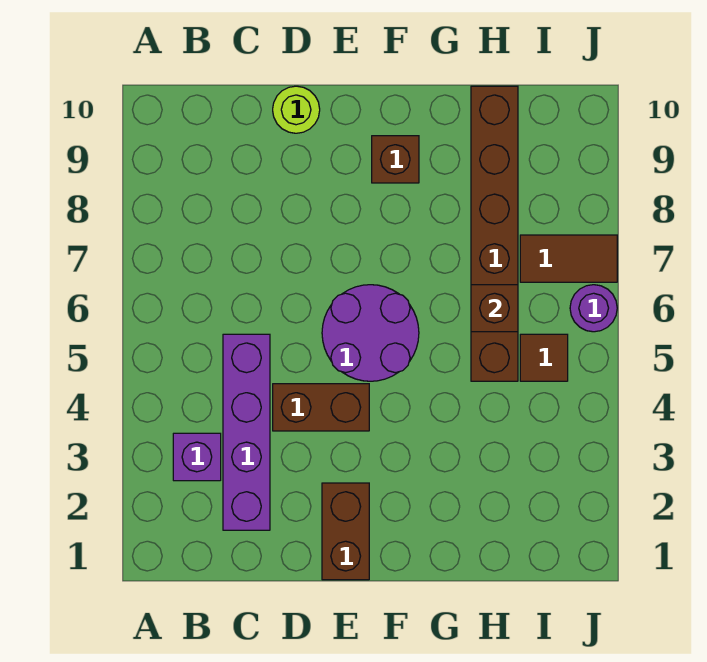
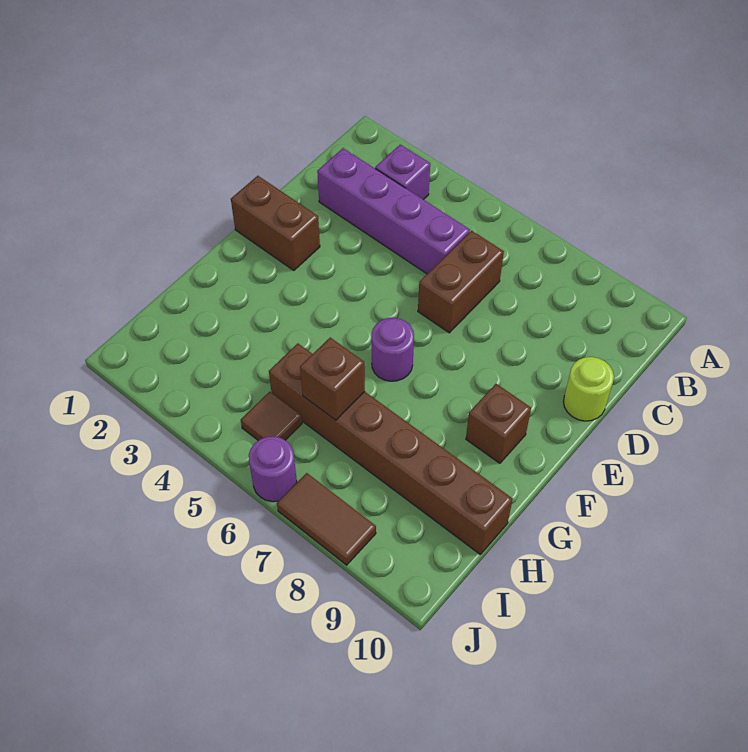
brown 1x2 brick [273,384,369,431] -> brown 1x2 brick moved to [418,231,504,333]
purple 2x2 round brick [322,285,419,381] -> purple 1x1 round brick [372,318,414,381]
brown 1x2 tile [520,235,617,282] -> brown 1x2 tile turned to [277,473,376,565]

